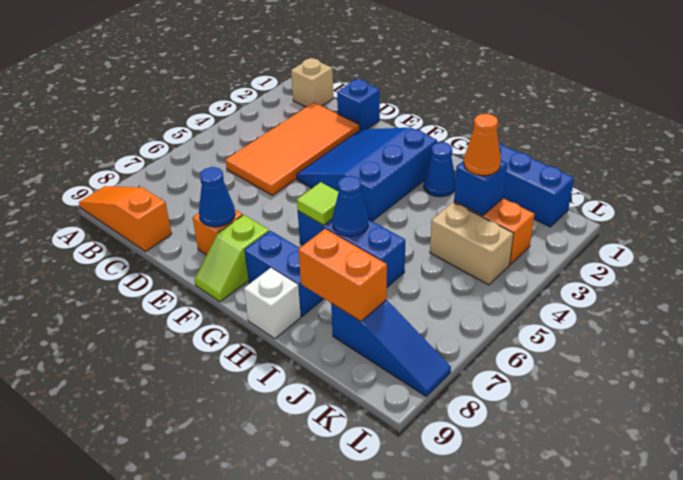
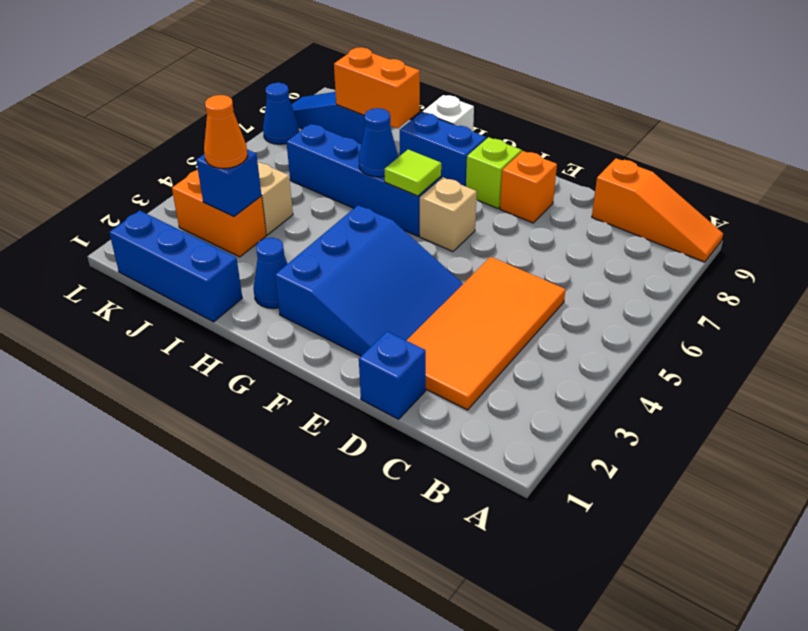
tan 1x1 brick [291,58,333,107] -> tan 1x1 brick moved to [420,177,477,252]
blue 1x1 cone [199,167,235,227] -> blue 1x1 cone moved to [263,83,299,144]
blue 1x3 brick [298,211,405,287] -> blue 1x4 brick [287,124,441,236]

